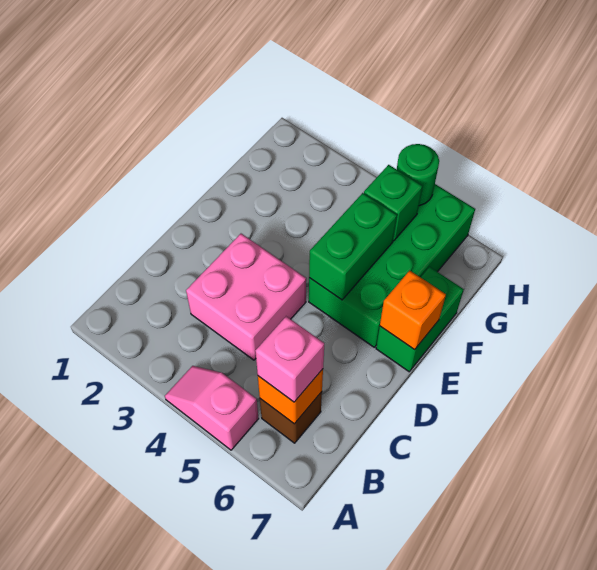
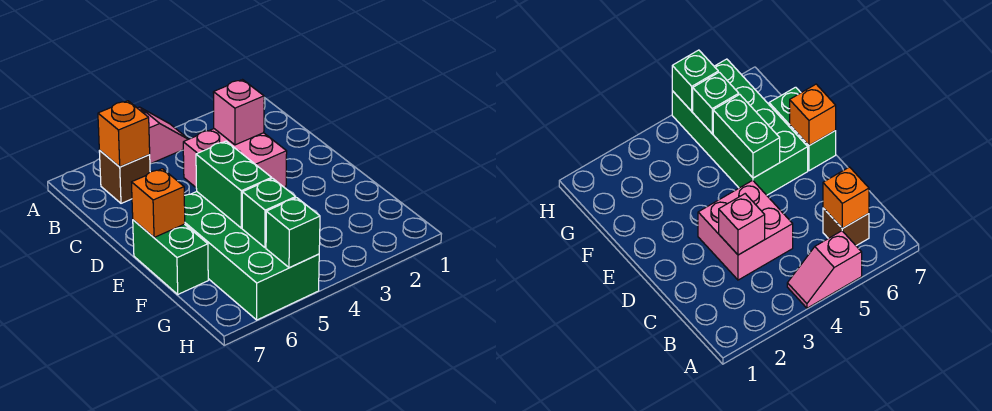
pink 1x1 brick [256,316,324,402] -> pink 1x1 brick moved to [213,80,264,145]
green 1x1 round brick [397,144,439,206] -> green 1x1 brick [266,198,320,268]

